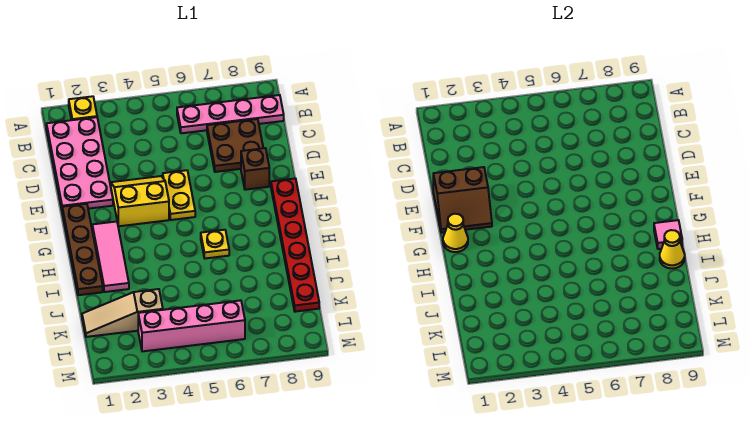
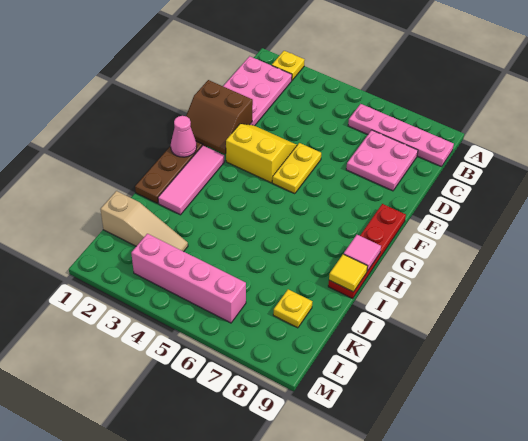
brown 2x2 plate [207,119,263,172] -> pink 2x2 plate [346,130,418,191]
brown 1x1 brick [241,148,269,190] -> none
red 1x6 plate [271,178,319,312] -> red 1x4 plate [328,204,406,298]
yellow 1x1 cone [443,214,468,252] -> pink 1x1 cone [171,116,197,157]
yellow 1x1 plate [201,230,229,258] -> yellow 1x1 plate moved to [273,289,312,328]
yellow 1x1 cone [660,230,685,268] -> yellow 1x1 tile [329,254,368,292]
tan 1x3 slope [82,289,163,337] -> tan 1x3 slope turned to [100,191,188,252]

